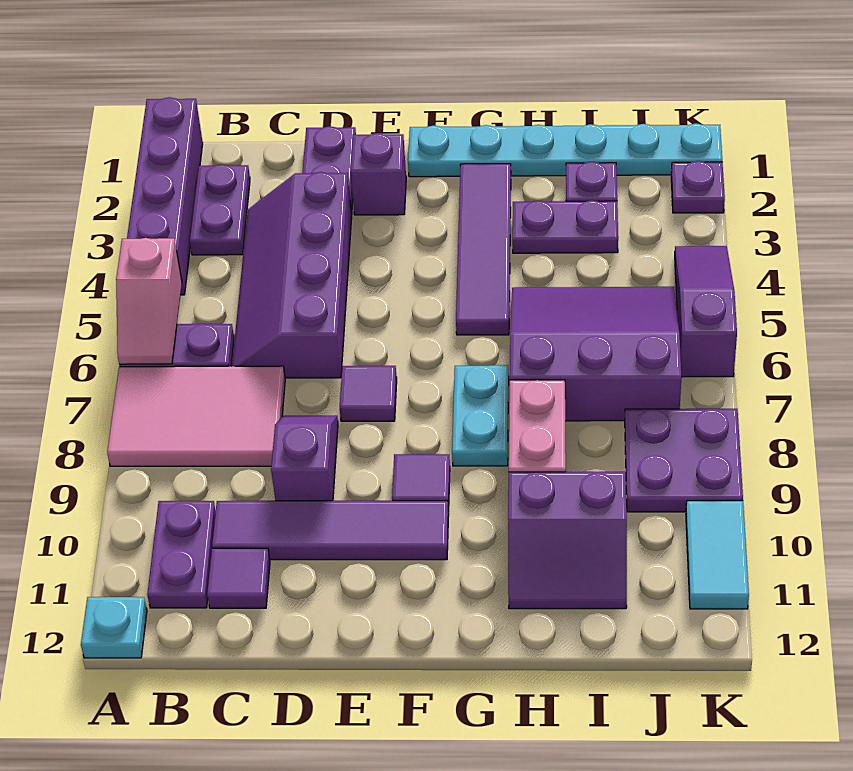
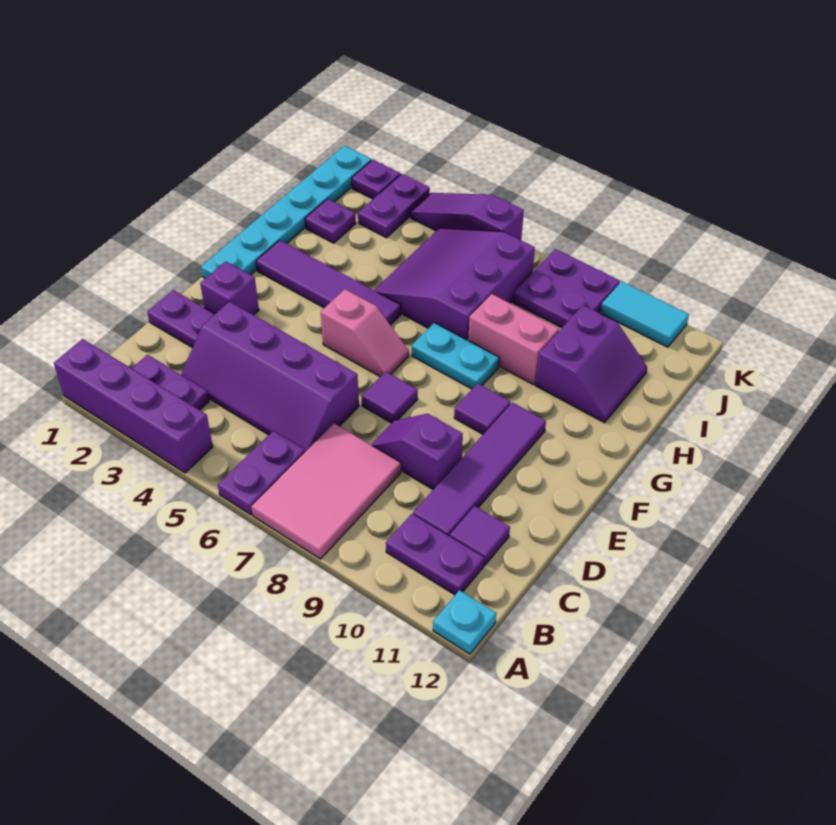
pink 1x2 slope [116,238,182,364] -> pink 1x2 slope moved to [321,289,409,377]
purple 1x2 plate [512,200,618,253] -> purple 1x2 plate moved to [358,174,430,238]

